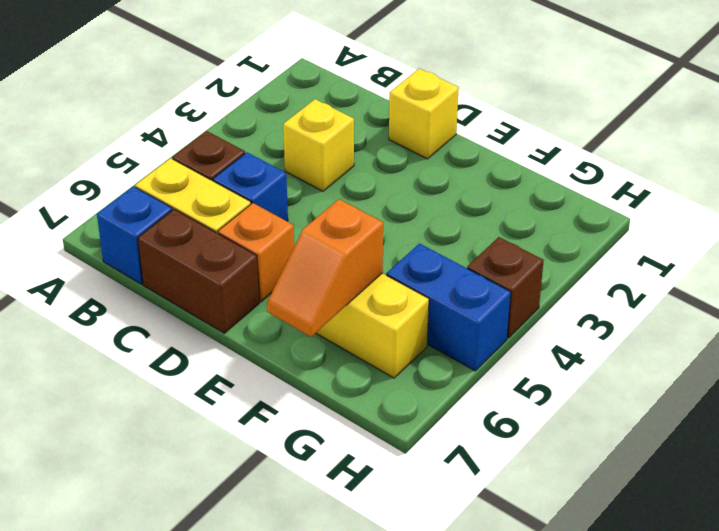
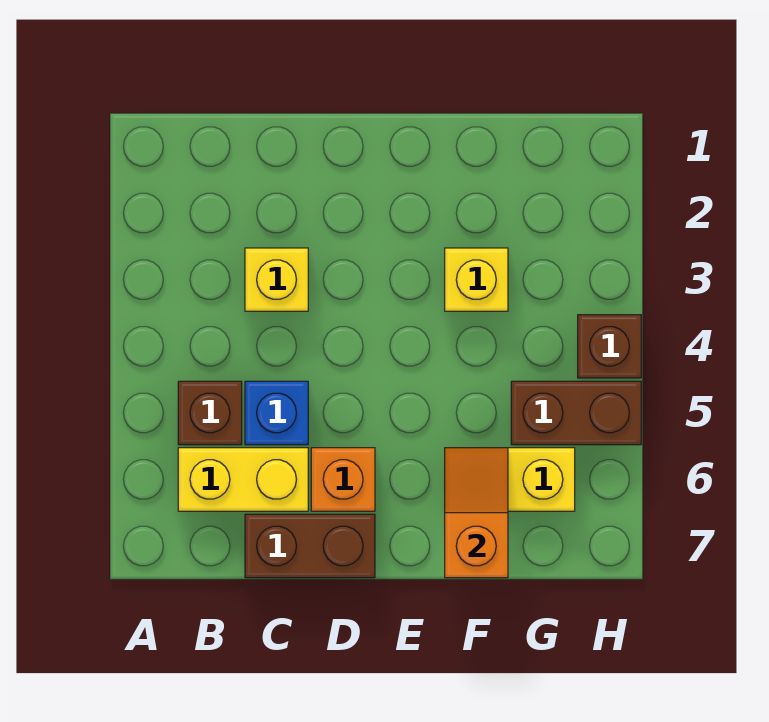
blue 1x1 brick [97,186,172,284] -> none
yellow 1x1 brick [389,69,459,159] -> yellow 1x1 brick moved to [445,248,508,311]
orange 1x2 slope [267,199,383,337] -> orange 1x2 slope turned to [445,448,508,578]
blue 1x2 brick [386,244,511,371] -> brown 1x2 brick [511,381,641,445]

